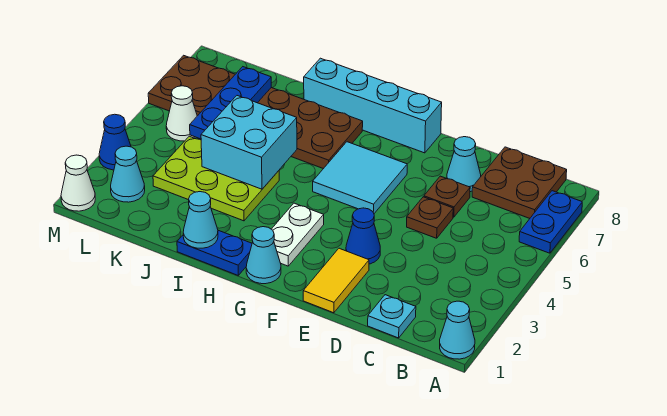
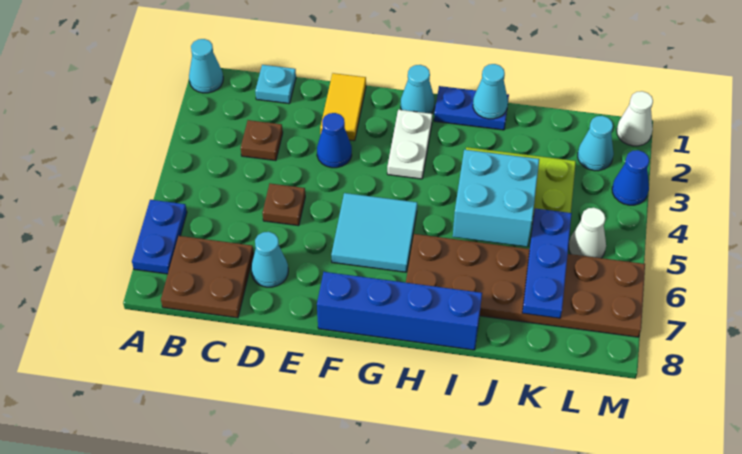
brown 1x1 plate [424,176,470,217] -> brown 1x1 plate moved to [241,120,283,161]
cyan 1x4 brick [303,58,442,153] -> blue 1x4 brick [317,272,482,350]

